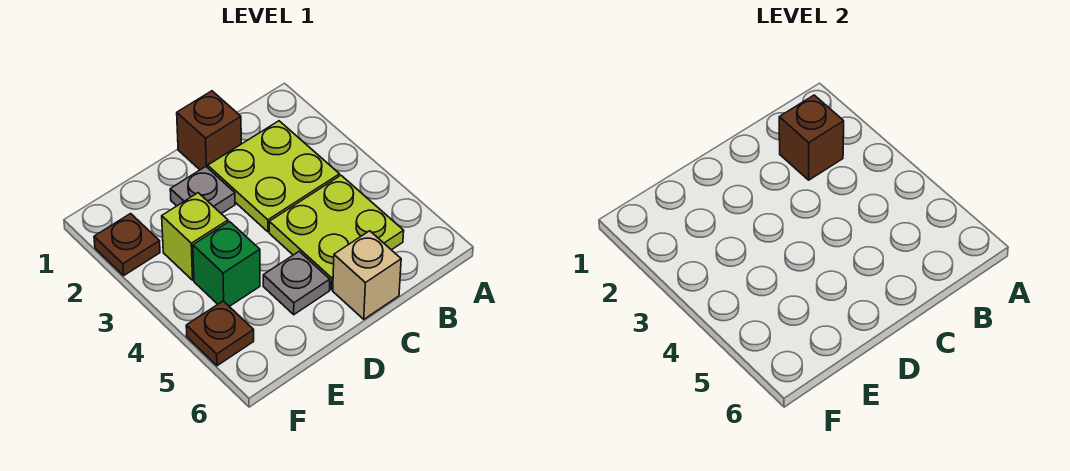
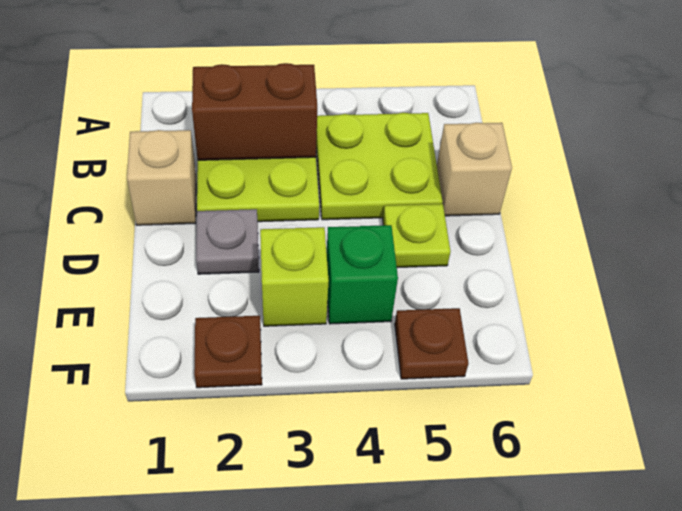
brown 1x1 brick [779,95,844,180] -> brown 1x2 brick [192,63,317,160]
brown 1x1 brick [177,91,241,170] -> tan 1x1 brick [127,130,196,225]
grey 1x1 plate [263,252,330,315] -> lime 1x1 plate [383,204,451,268]

